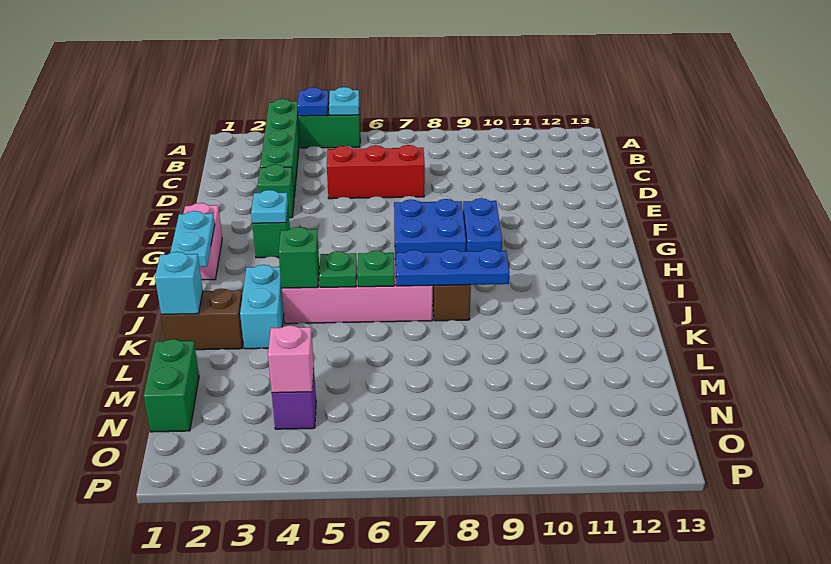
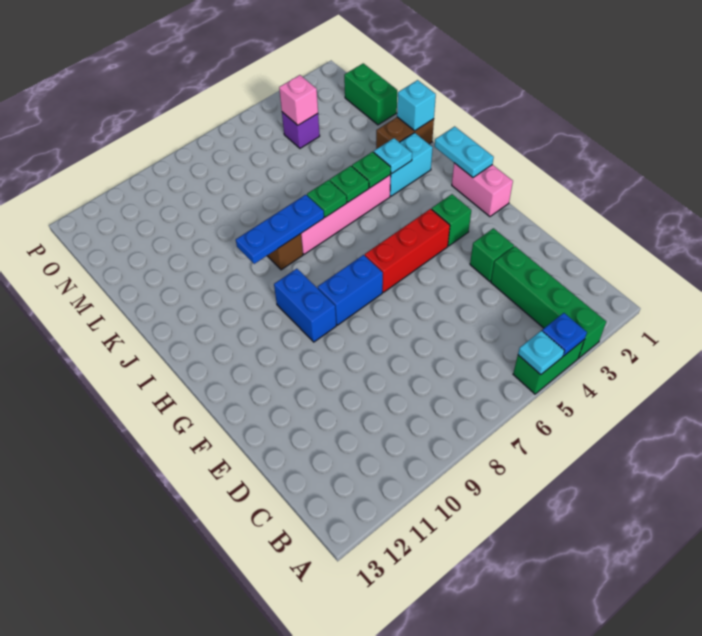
red 1x3 brick [327,145,425,199] -> red 1x3 brick moved to [365,209,450,292]
cyan 1x1 plate [251,190,288,223] -> cyan 1x1 plate moved to [374,138,412,174]
blue 2x2 brick [394,199,466,264] -> blue 1x2 brick [318,255,383,325]
cyan 1x2 brick [240,265,284,349] -> cyan 1x2 brick turned to [390,133,433,196]
green 1x1 brick [279,227,319,288] -> green 1x1 plate [352,152,391,188]

